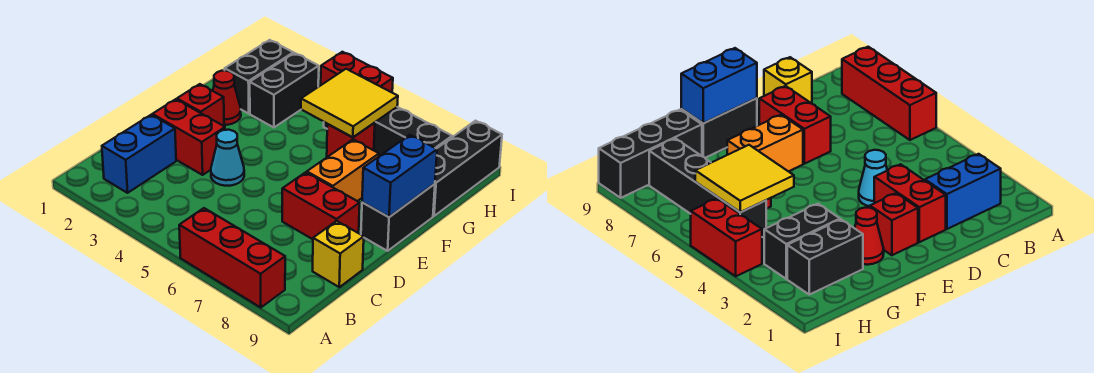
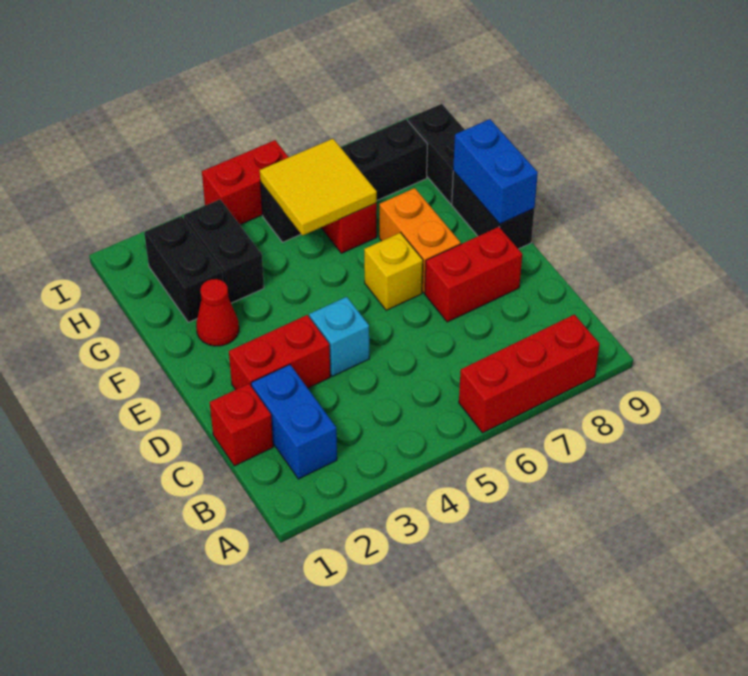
yellow 1x1 brick [313,221,364,287] -> yellow 1x1 brick moved to [364,233,423,310]
cyan 1x1 cone [211,130,244,186] -> cyan 1x1 brick [309,297,369,376]
red 1x1 brick [177,84,224,126] -> red 1x1 brick moved to [210,384,273,466]
black 1x3 brick [433,121,502,216] -> black 1x2 brick [408,104,465,204]

